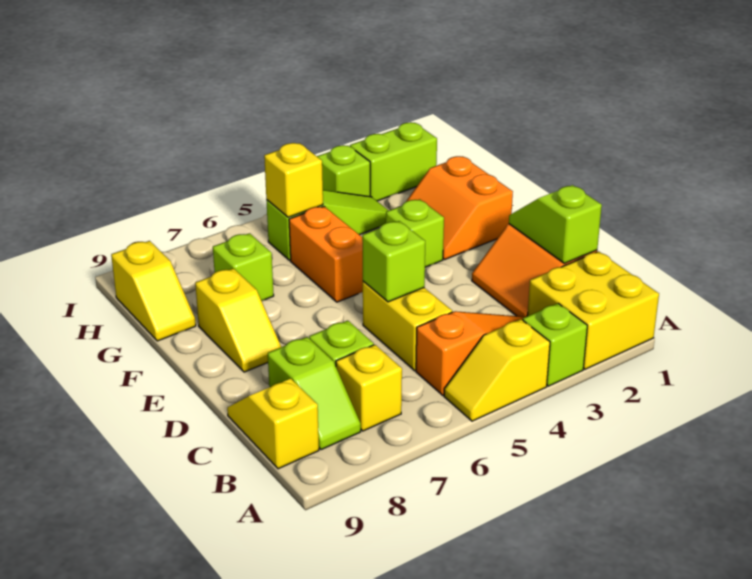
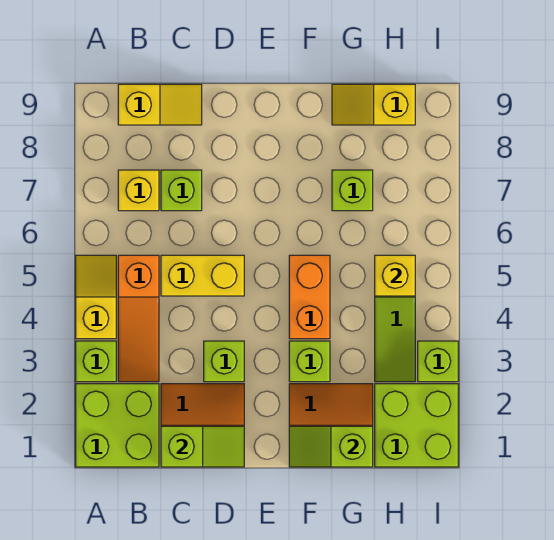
yellow 2x2 brick [527,251,659,369] -> lime 2x2 brick [76,384,159,467]
lime 1x2 slope [268,337,361,450] -> lime 1x2 slope moved to [289,426,373,467]
lime 1x1 brick [362,221,425,302] -> lime 1x1 brick moved to [204,341,244,382]
yellow 1x2 slope [195,268,281,372] -> none
orange 1x2 brick [289,206,363,302] -> orange 1x2 brick turned to [289,255,330,339]
lime 1x2 brick [350,122,437,201] -> lime 2x2 brick [375,384,458,467]

